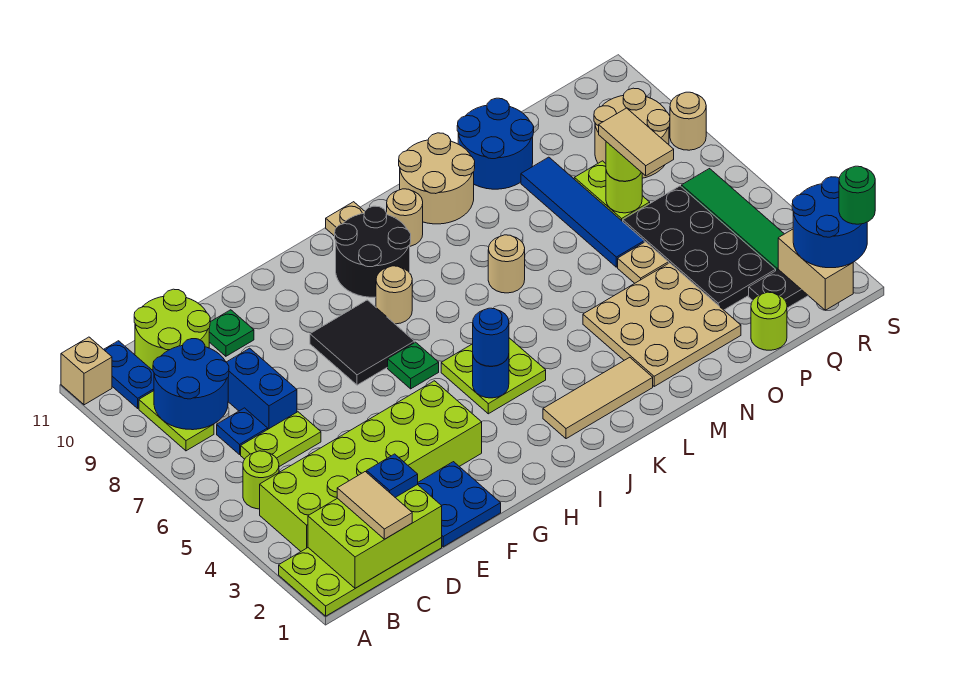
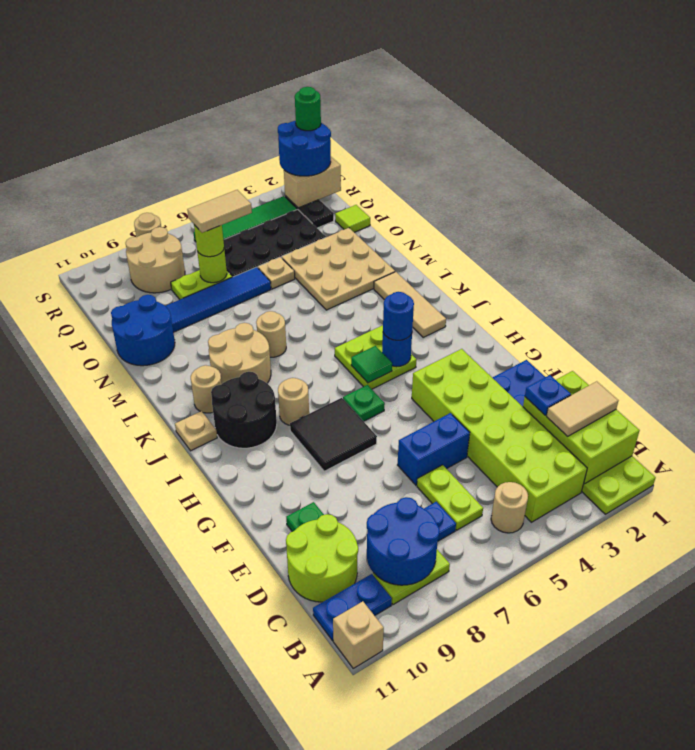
lime 1x1 round brick [243,451,279,509] -> tan 1x1 round brick [491,482,528,533]
blue 1x2 brick [227,348,297,429] -> blue 1x2 brick moved to [398,413,470,485]
none -> green 1x1 tile [351,346,392,383]
tan 2x2 round brick [399,133,475,224] -> tan 2x2 round brick moved to [208,323,271,384]
lime 1x1 round brick [751,292,787,350] -> lime 1x1 tile [335,205,370,232]

